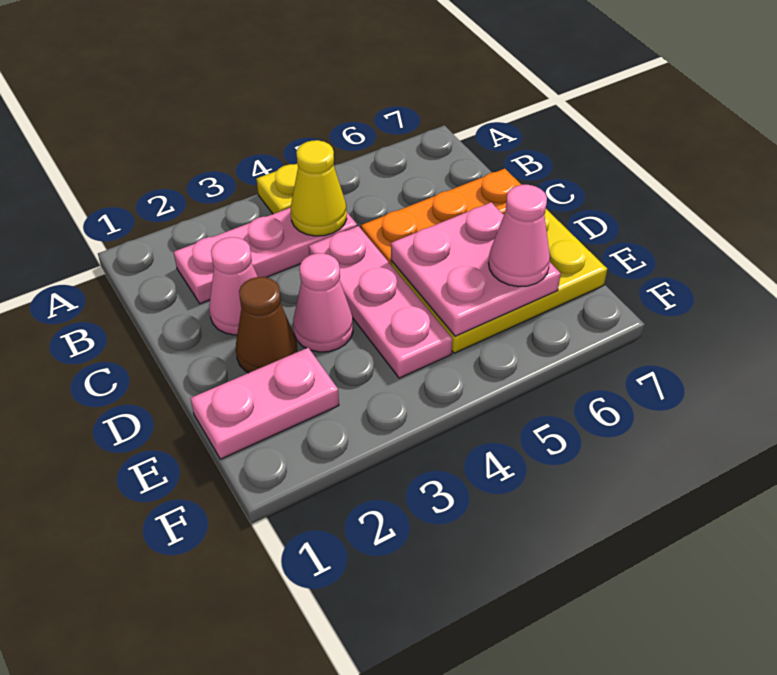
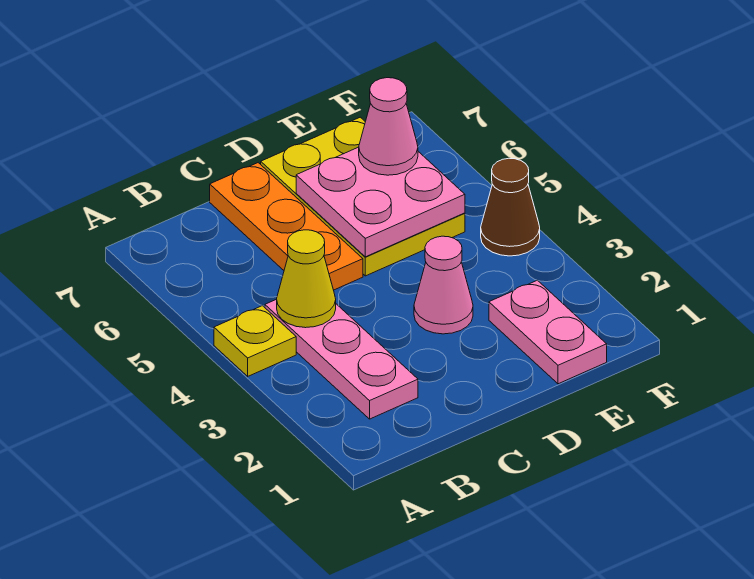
pink 1x1 cone [209,237,258,335] -> none
pink 1x3 plate [309,226,452,378] -> none
brown 1x1 cone [236,277,297,373] -> brown 1x1 cone moved to [481,158,540,256]

